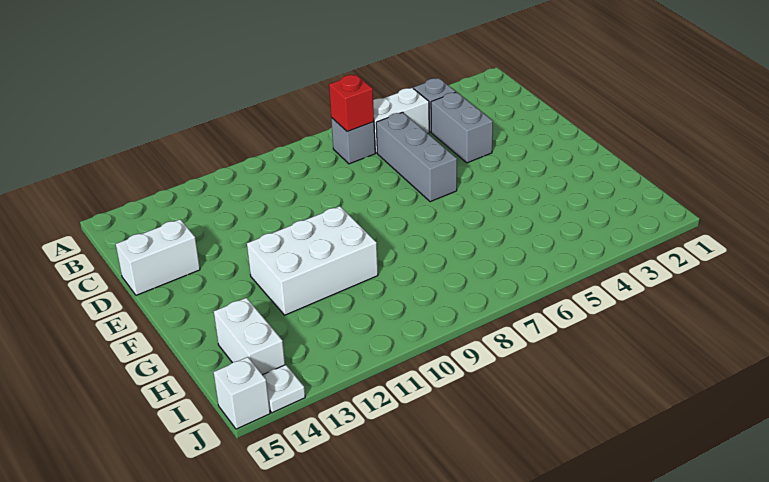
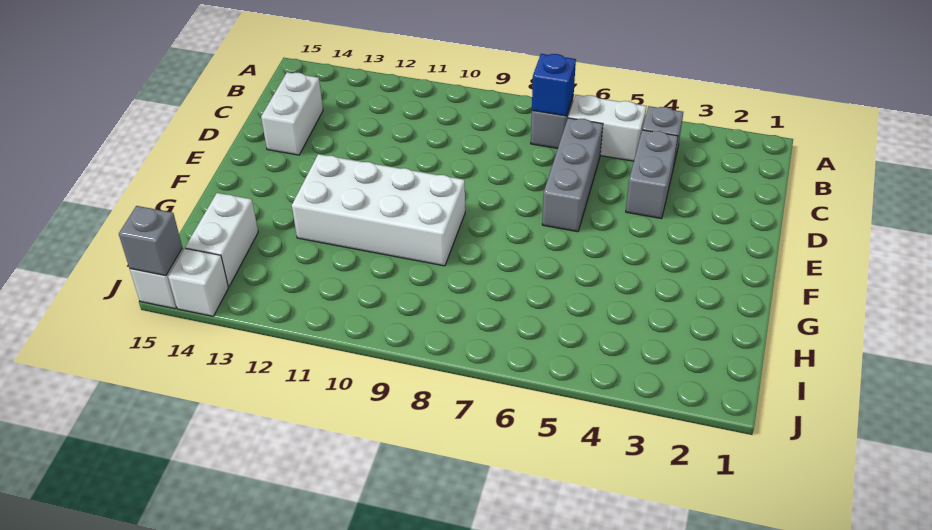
red 1x1 brick [329,75,374,132] -> blue 1x1 brick [532,54,576,116]
white 1x2 brick [116,219,200,295] -> white 1x2 brick turned to [261,72,323,155]
white 2x3 brick [247,206,378,315] -> white 2x4 brick [292,154,465,266]
white 1x1 plate [263,365,305,413] -> white 1x1 brick [168,248,228,316]
none -> grey 1x1 brick [119,206,182,276]

